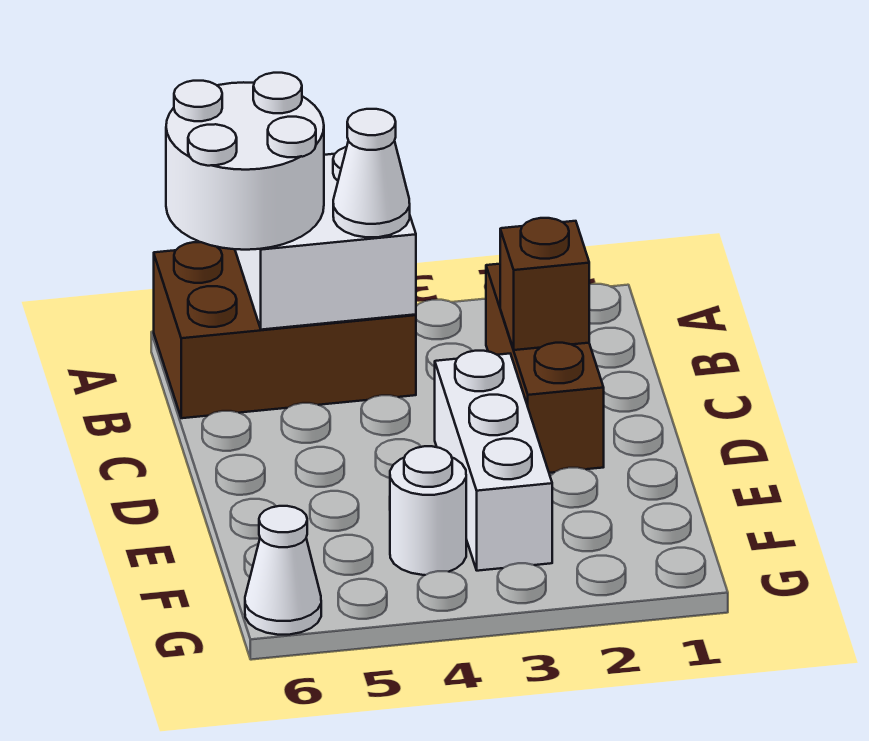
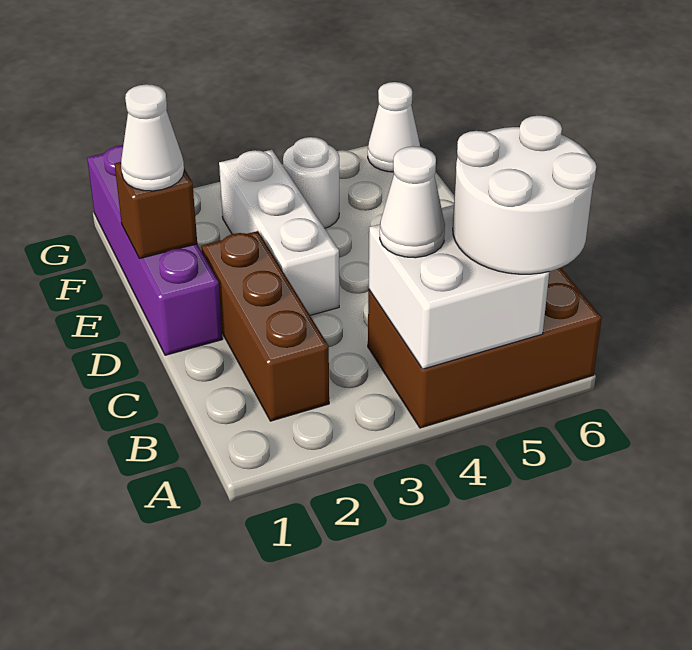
brown 1x1 brick [500,218,589,350] -> brown 1x1 brick moved to [115,162,197,259]
none -> purple 1x4 brick [87,145,222,355]
none -> white 1x1 cone [121,84,184,191]

